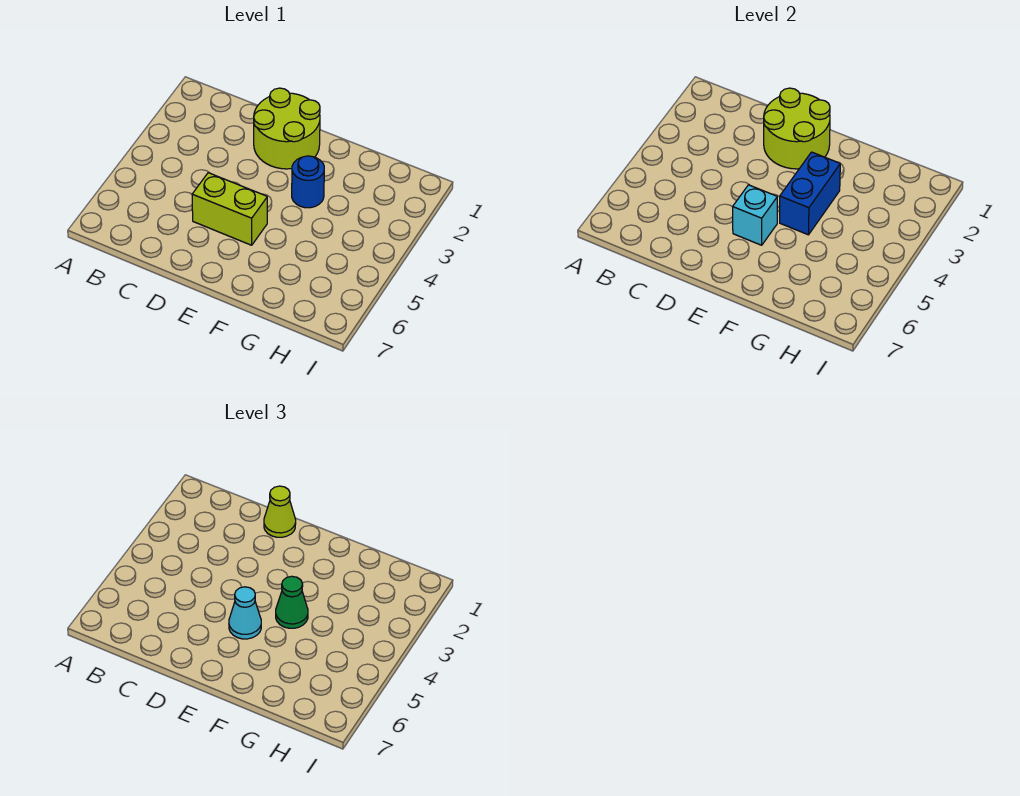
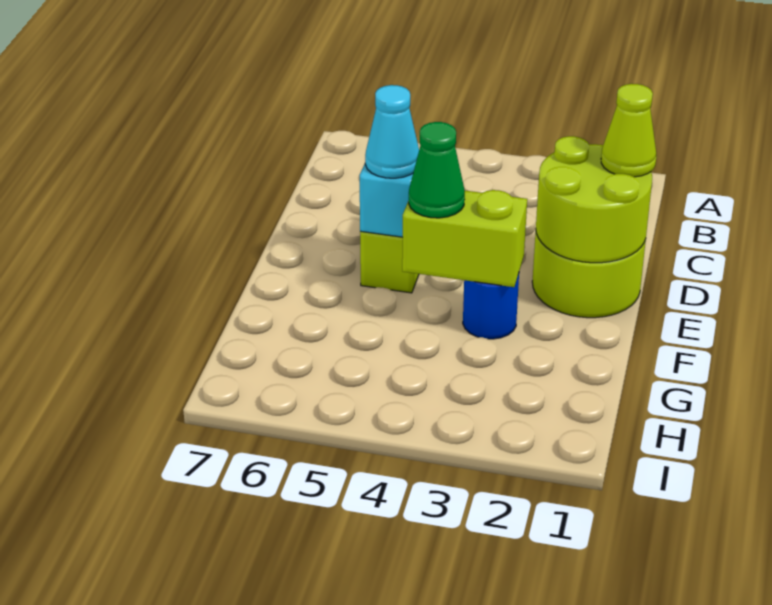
blue 1x2 brick [780,152,840,235] -> lime 1x2 brick [402,190,527,287]

